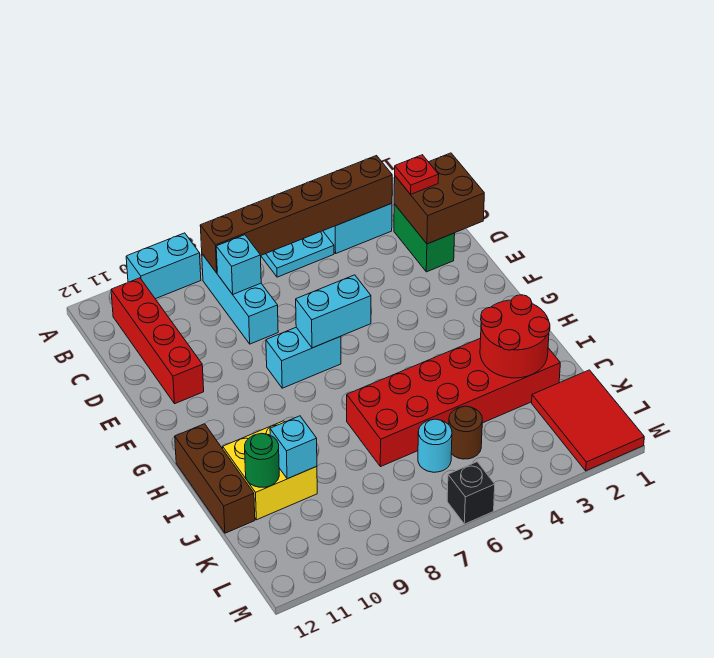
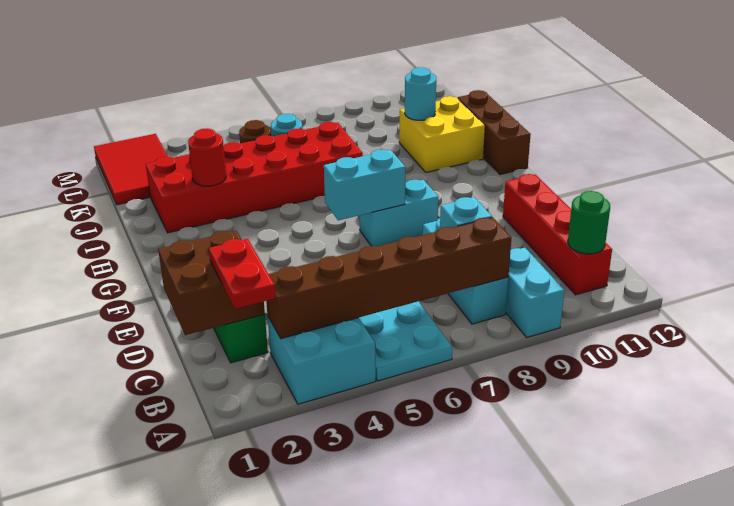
cyan 1x2 brick [126,233,201,299] -> cyan 1x2 brick turned to [506,248,564,337]
red 1x1 plate [395,155,439,194] -> red 1x2 plate [209,239,276,309]
red 2x2 round brick [480,295,550,378] -> red 1x1 round brick [188,128,226,186]
cyan 1x1 brick [270,416,317,479] -> cyan 1x1 round brick [405,67,436,120]
green 1x1 round brick [245,433,279,487] -> green 1x1 round brick moved to [568,191,610,254]
black 1x1 brick [447,462,495,524] -> none

